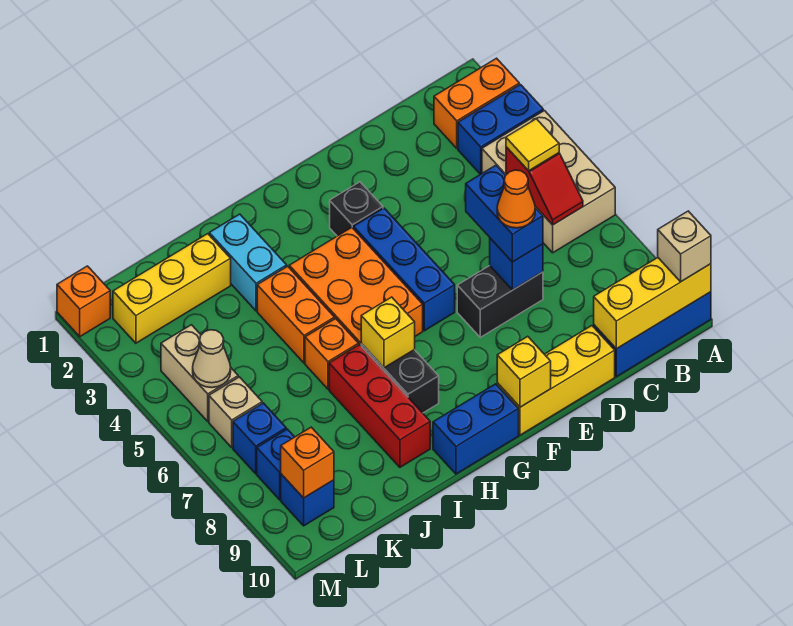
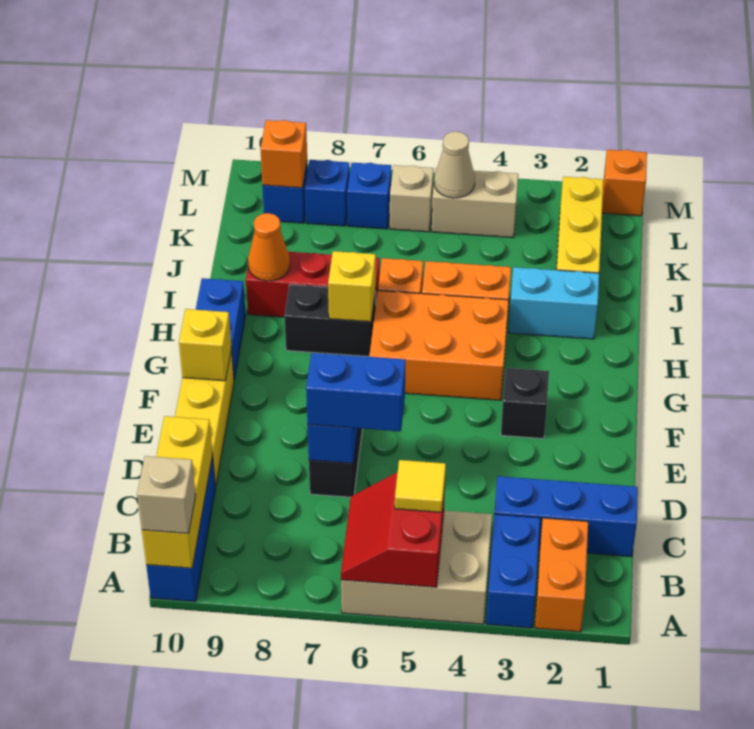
red 1x2 slope [506,147,583,225] -> red 2x2 slope [341,472,445,587]
orange 1x1 cone [497,170,535,228] -> orange 1x1 cone moved to [248,213,290,281]
blue 1x3 brick [354,208,455,331] -> blue 1x3 brick moved to [494,476,638,557]

